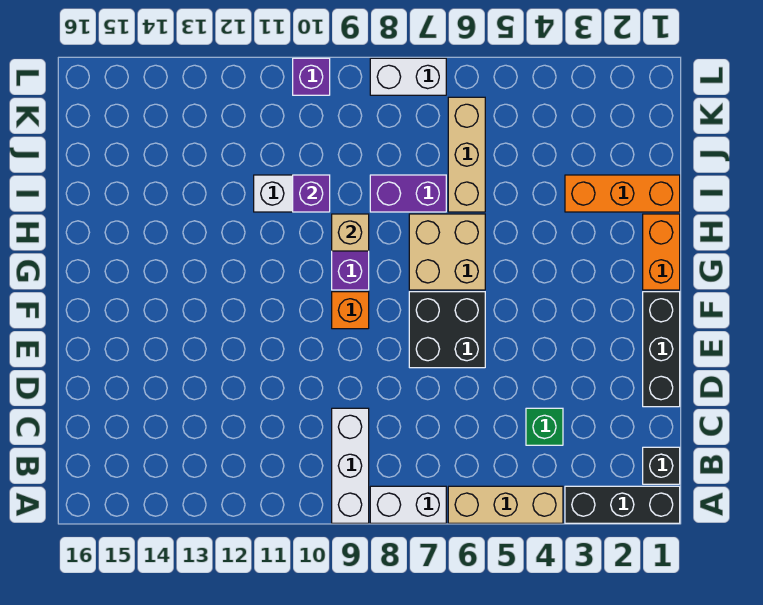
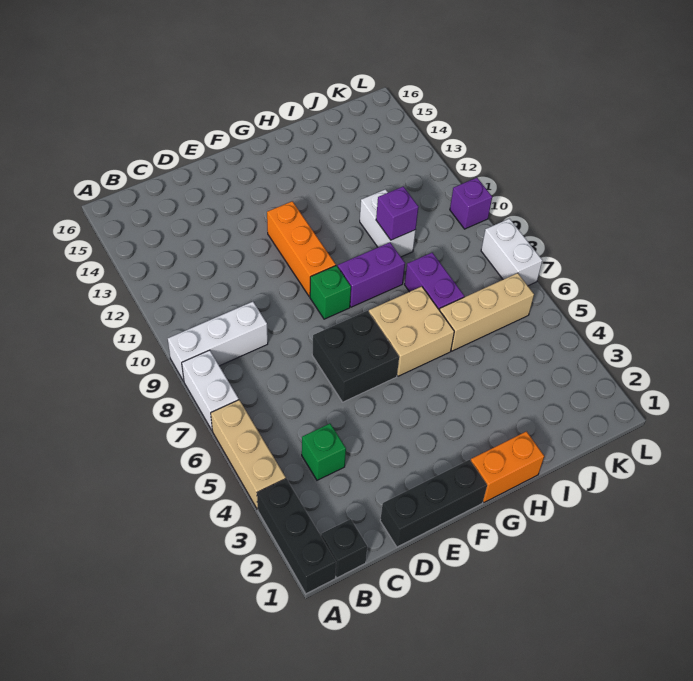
orange 1x1 brick [332,292,369,329] -> green 1x1 brick [310,265,351,319]
tan 1x1 brick [332,214,369,251] -> none
orange 1x3 brick [565,175,680,212] -> orange 1x3 brick moved to [267,201,336,297]

